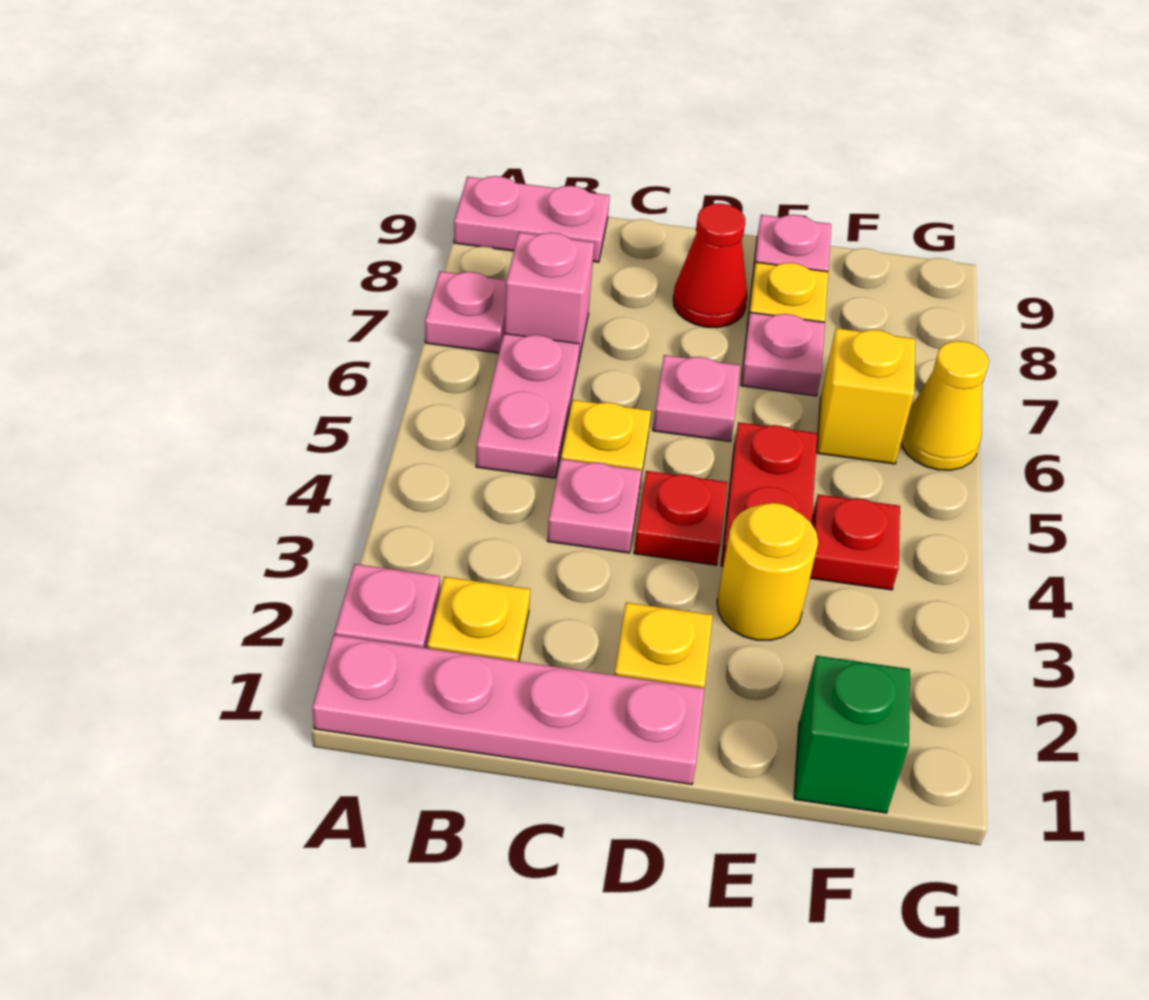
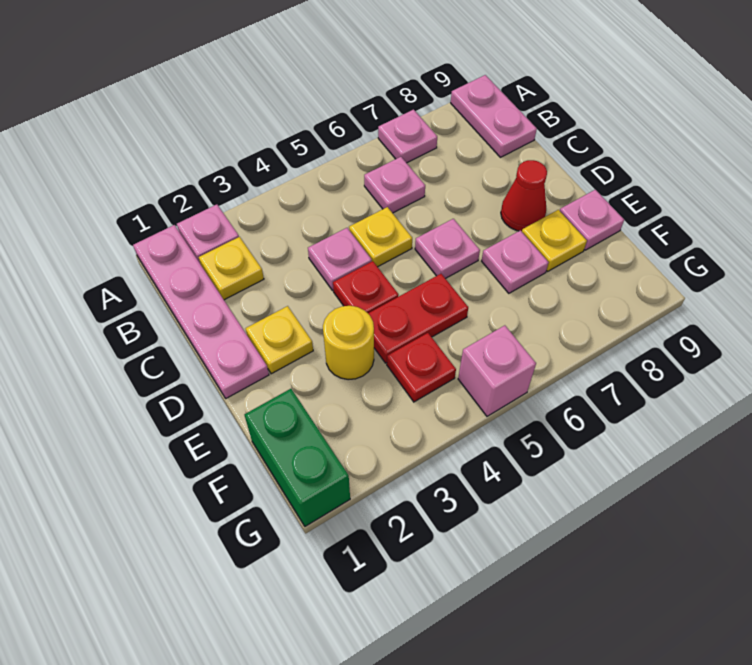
pink 1x2 plate [476,333,580,478] -> pink 1x1 plate [364,157,425,213]
pink 1x1 brick [504,233,594,364] -> pink 1x1 brick moved to [458,325,536,416]
green 1x1 brick [794,656,910,813] -> green 1x2 brick [244,389,350,526]
yellow 1x1 brick [817,328,915,464] -> none
yellow 1x1 cone [901,341,989,470] -> none

